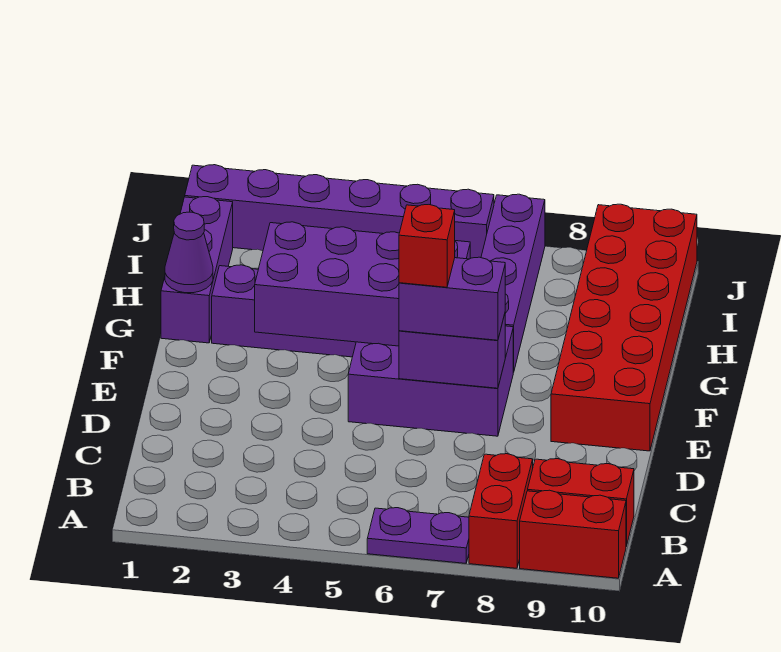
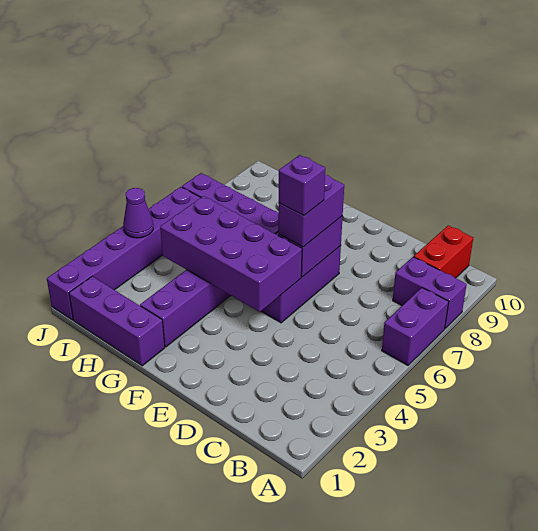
purple 1x2 plate [367,508,469,563] -> purple 1x2 brick [382,288,449,365]
red 1x2 brick [469,454,533,568] -> purple 1x2 brick [393,257,467,328]
red 1x2 brick [520,490,626,578] -> none
red 1x1 brick [399,205,455,287] -> purple 1x1 brick [279,155,325,216]
red 2x6 brick [551,204,697,451] -> none
purple 2x4 brick [255,222,470,346] -> purple 2x4 brick turned to [160,196,302,312]
purple 1x1 cone [165,212,213,293] -> purple 1x1 cone moved to [123,188,153,238]

